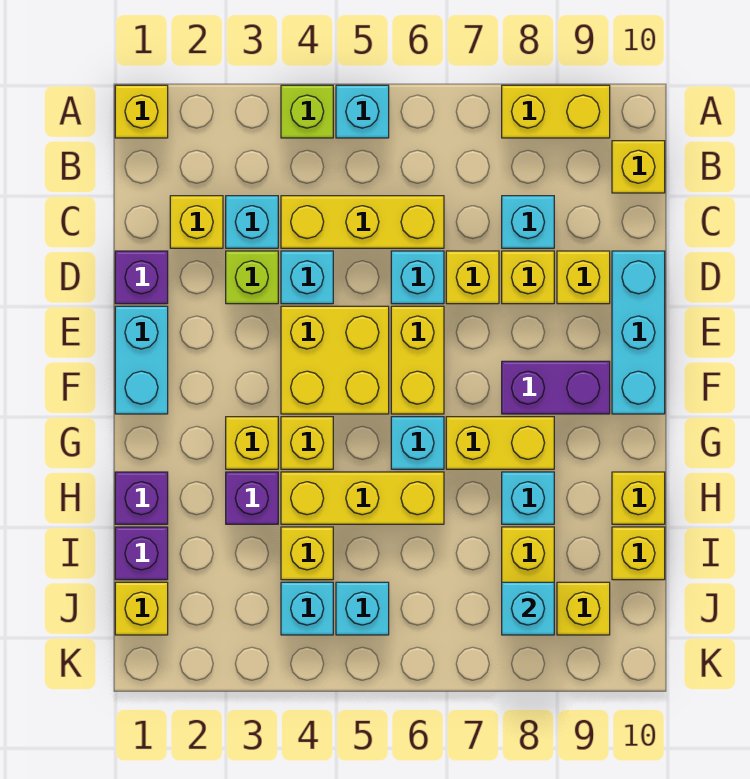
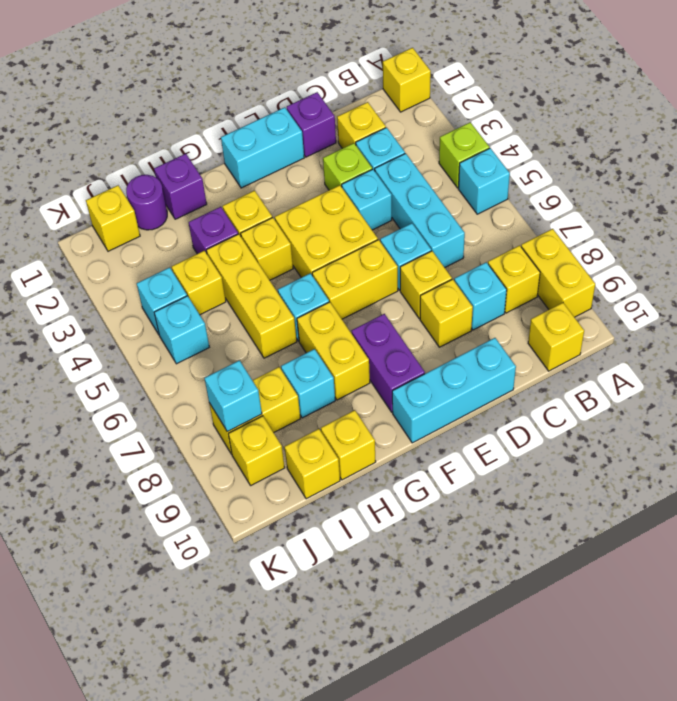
yellow 1x3 brick [281,196,444,248] -> cyan 1x3 brick [375,153,465,268]
yellow 1x1 brick [557,251,610,304] -> yellow 1x1 brick moved to [488,245,540,313]
purple 1x1 brick [115,527,168,580] -> purple 1x1 round brick [126,175,167,230]

